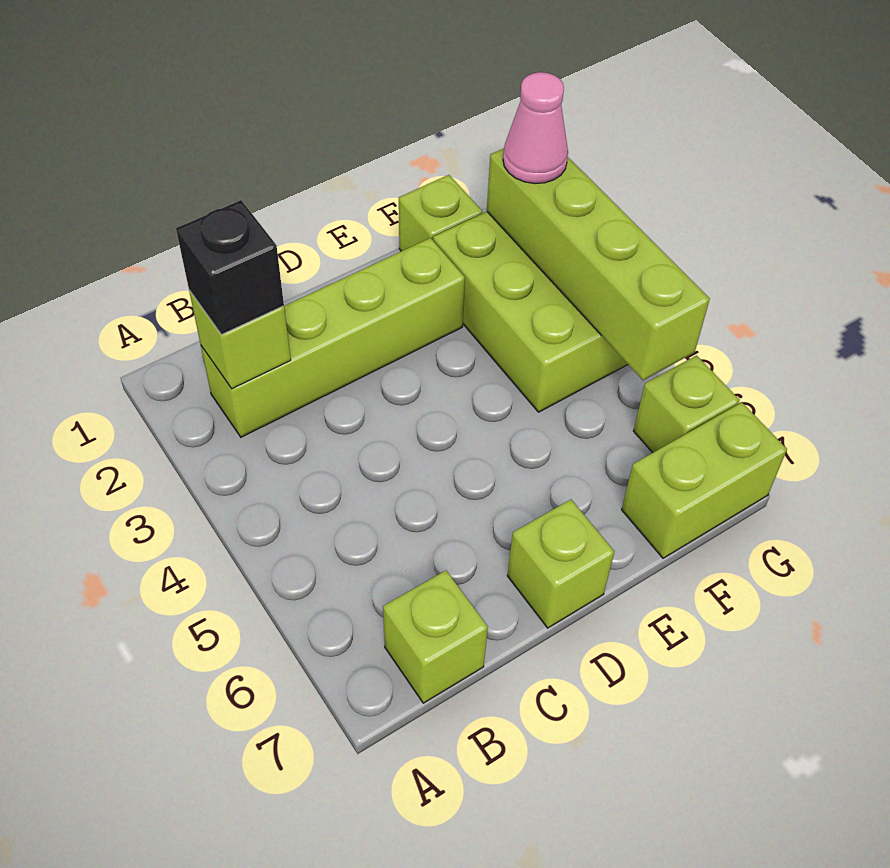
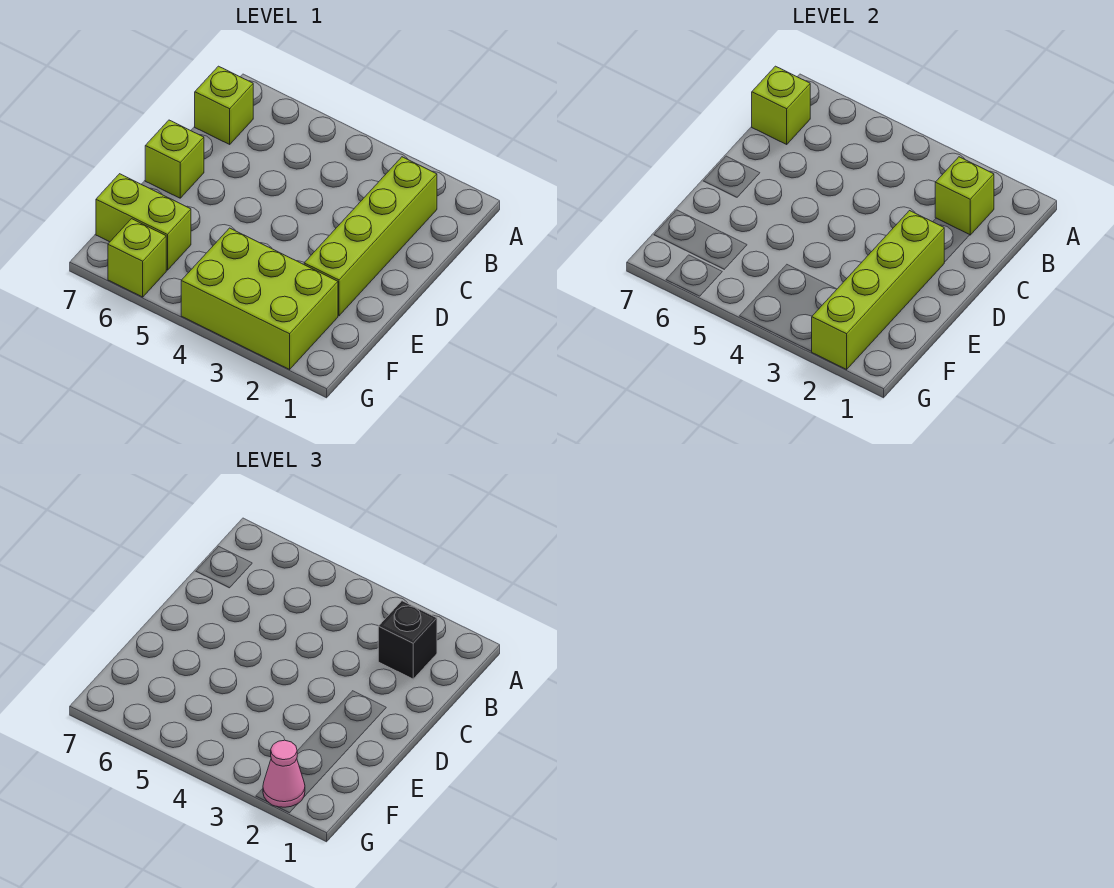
lime 1x1 brick [399,175,482,251] -> lime 1x1 brick moved to [752,66,810,144]
lime 1x2 brick [622,402,787,558] -> lime 1x2 brick turned to [96,174,191,270]
lime 1x4 brick [487,149,710,380] -> lime 1x4 brick turned to [811,211,944,369]

